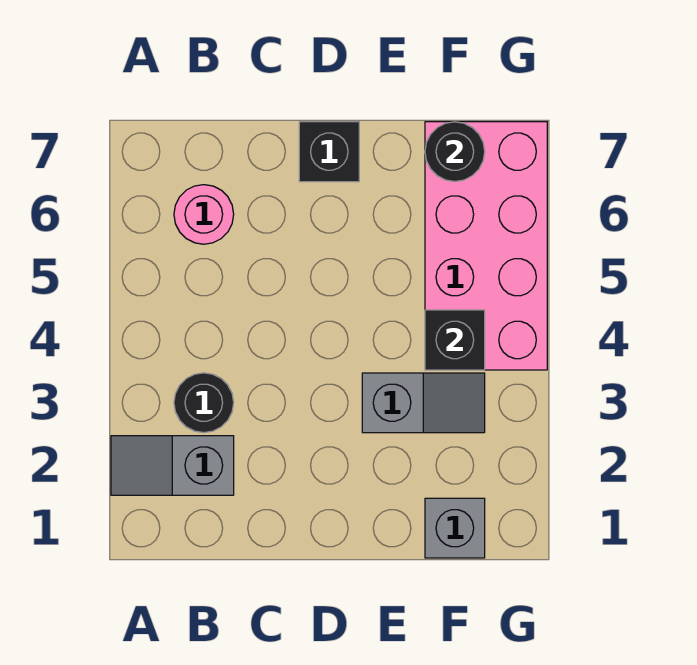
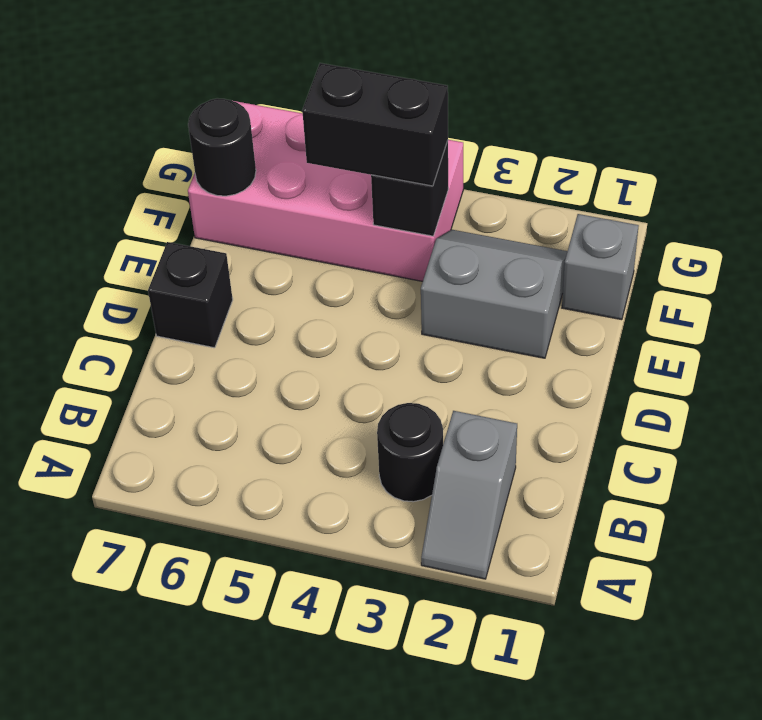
pink 1x1 round brick [174,185,234,244] -> none
grey 1x2 slope [362,373,485,433] -> grey 2x2 slope [421,229,567,358]
none -> black 1x2 brick [302,63,448,186]

